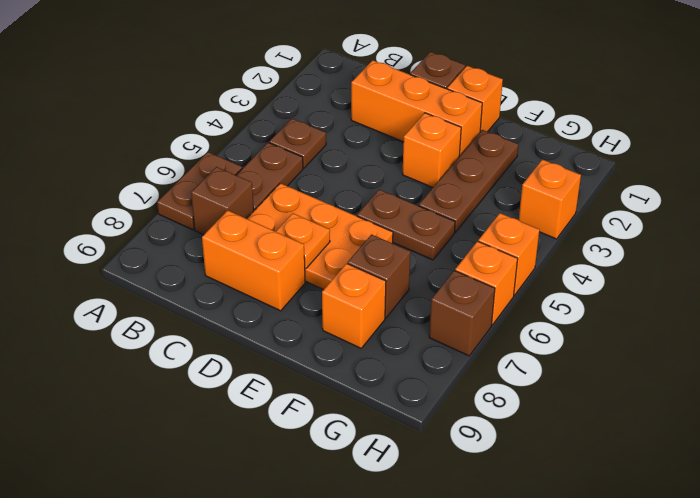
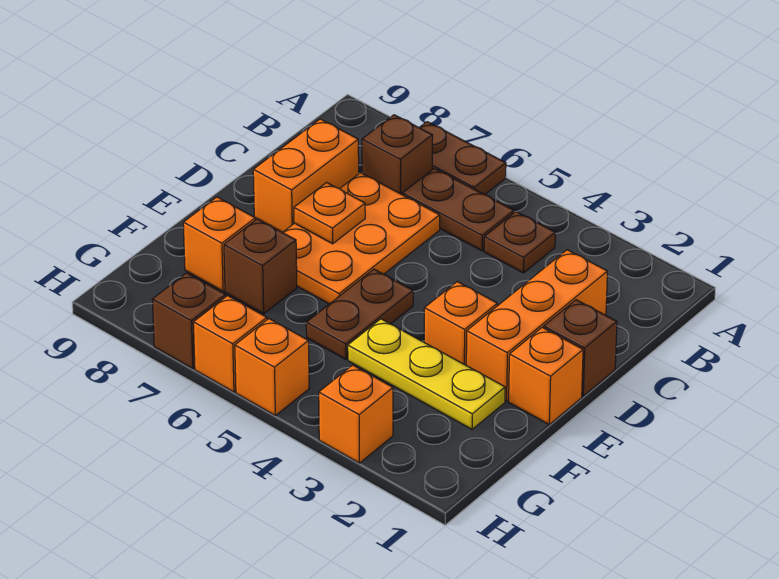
brown 1x3 plate [419,130,518,232] -> yellow 1x3 plate [348,319,505,429]

